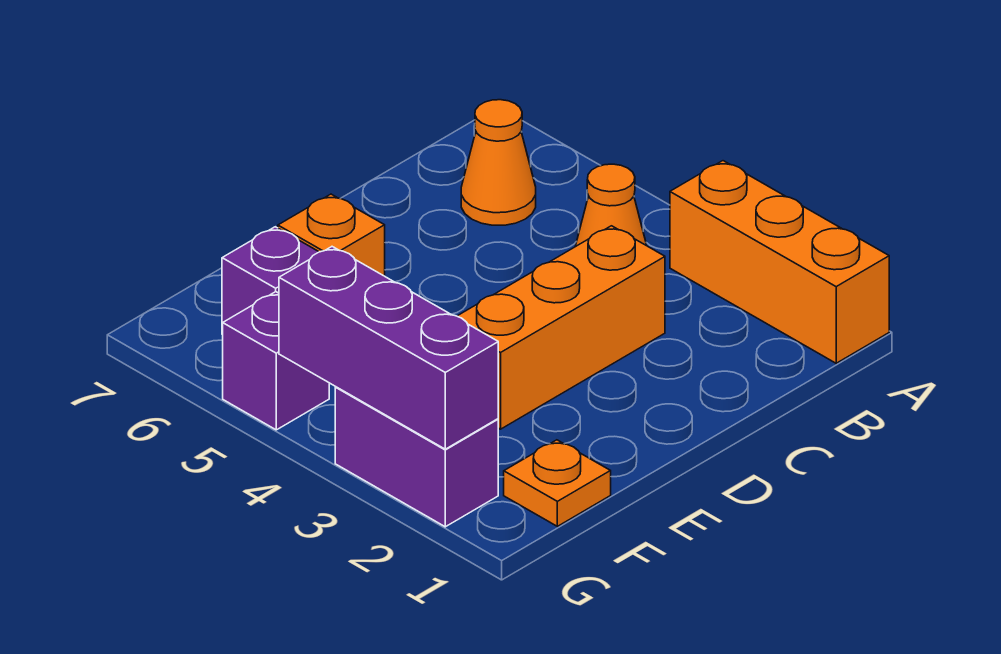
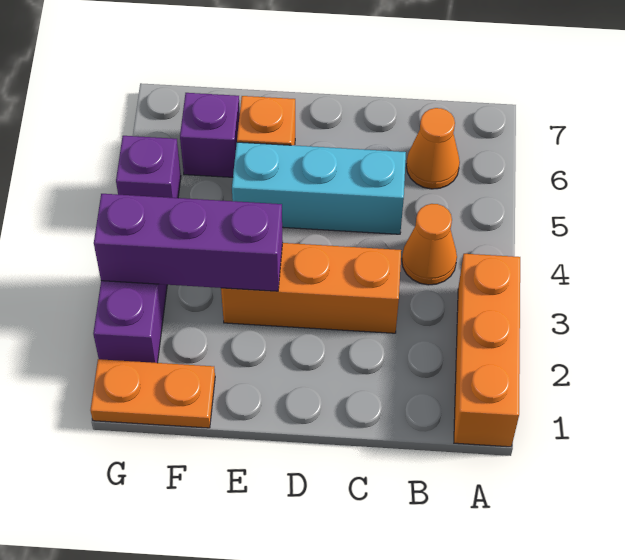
none -> cyan 1x3 brick [232,142,406,234]
orange 1x1 plate [504,440,611,526] -> orange 1x2 plate [91,359,215,428]
purple 1x3 brick [279,247,498,449] -> purple 1x3 brick turned to [94,194,283,291]

